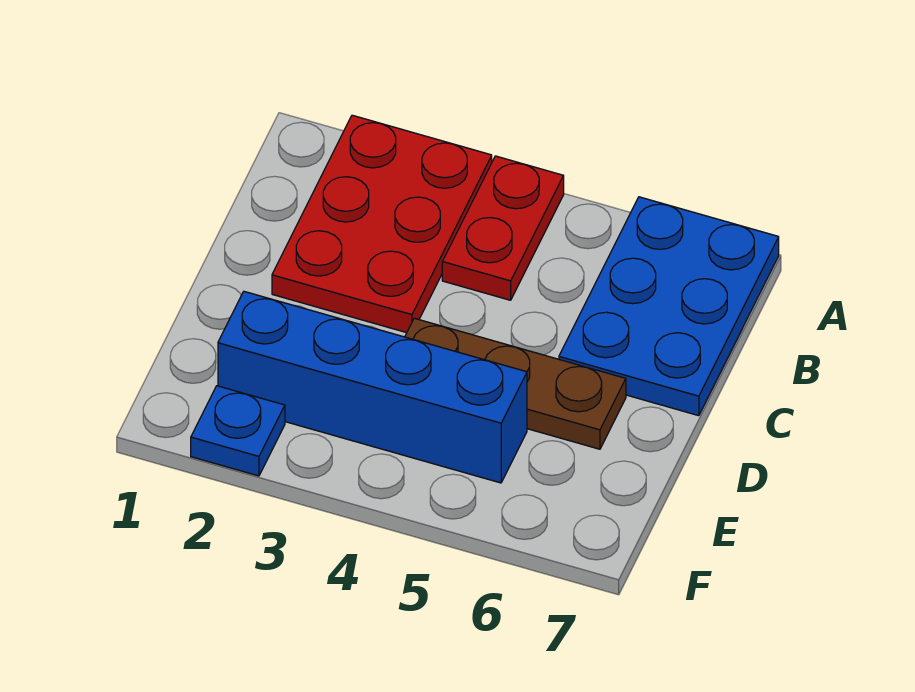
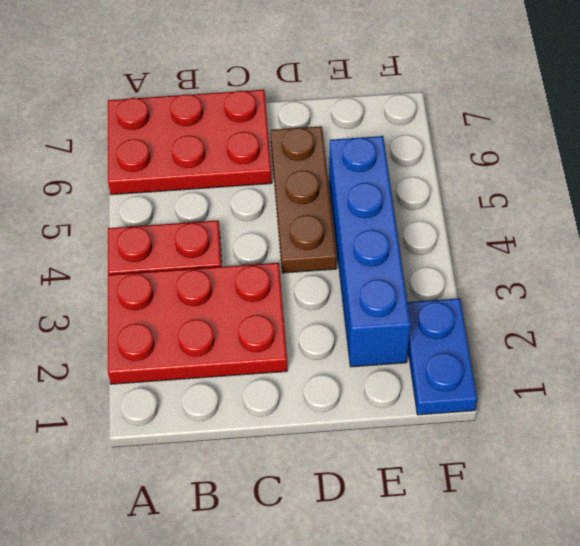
blue 2x3 plate [559,197,779,416] -> red 2x3 plate [108,90,272,195]
blue 1x1 plate [191,386,285,476] -> blue 1x2 plate [408,298,477,415]

